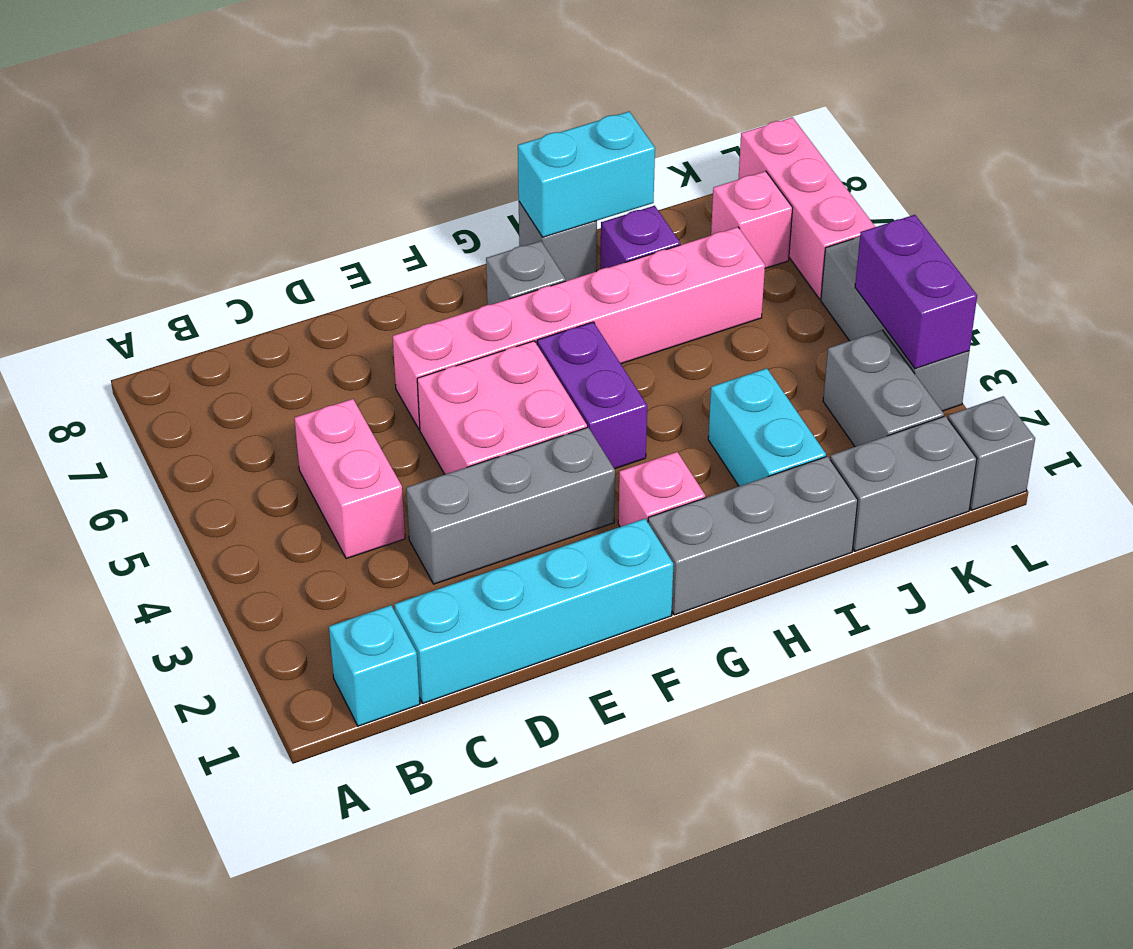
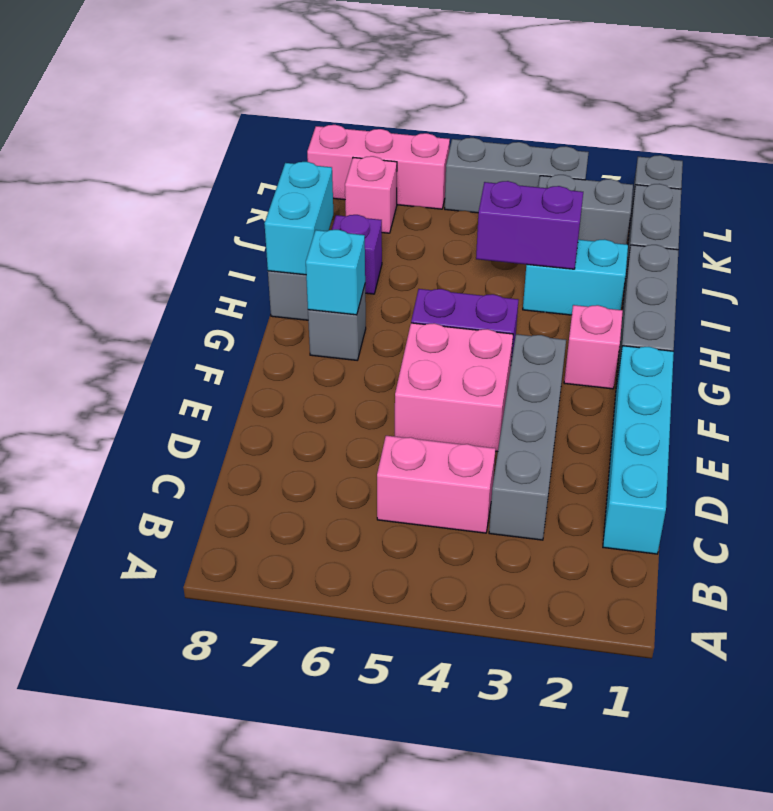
cyan 1x1 brick [329,605,420,726] -> cyan 1x1 brick moved to [306,230,365,315]
grey 1x3 brick [406,427,615,584] -> grey 1x4 brick [489,334,566,540]
pink 1x6 brick [393,227,765,429] -> none
purple 1x2 brick [855,215,977,369] -> purple 1x2 brick moved to [476,181,583,269]

